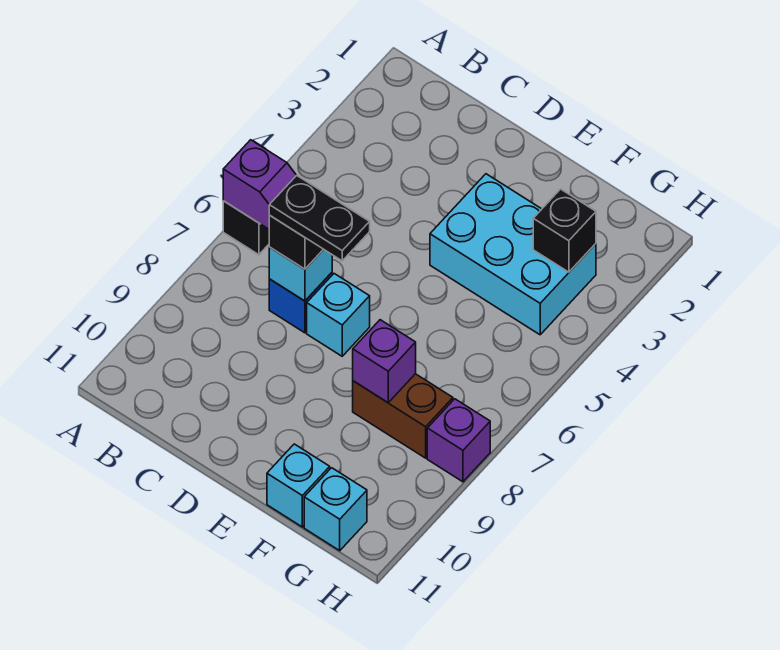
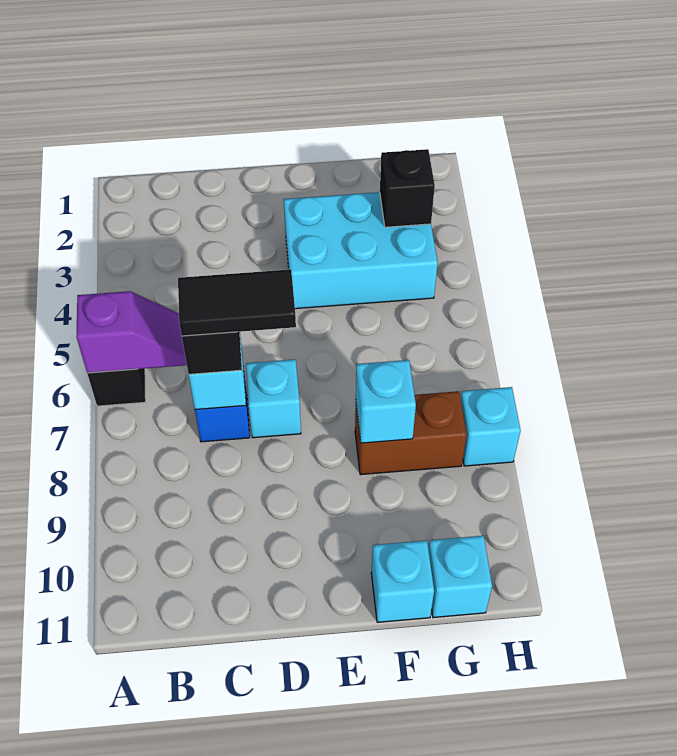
black 1x2 plate [269,175,370,261] -> black 1x2 tile [178,269,296,336]
purple 1x1 brick [353,320,416,402] -> cyan 1x1 brick [356,360,416,443]
purple 1x1 brick [427,399,490,482] -> cyan 1x1 brick [461,387,521,466]

